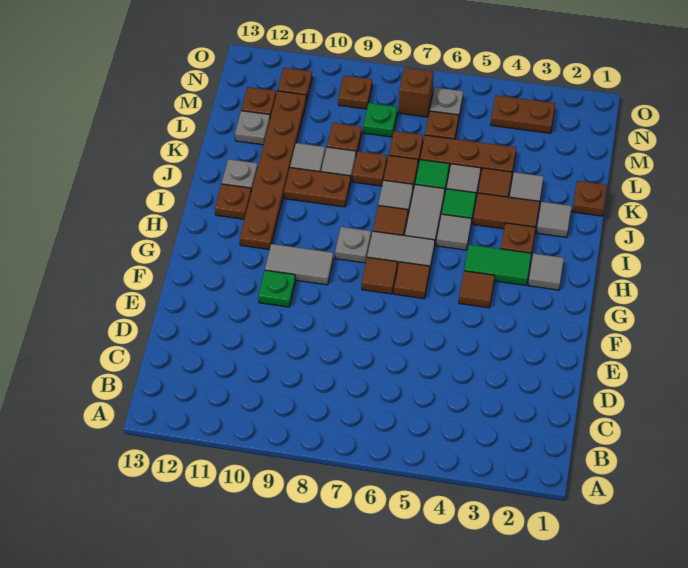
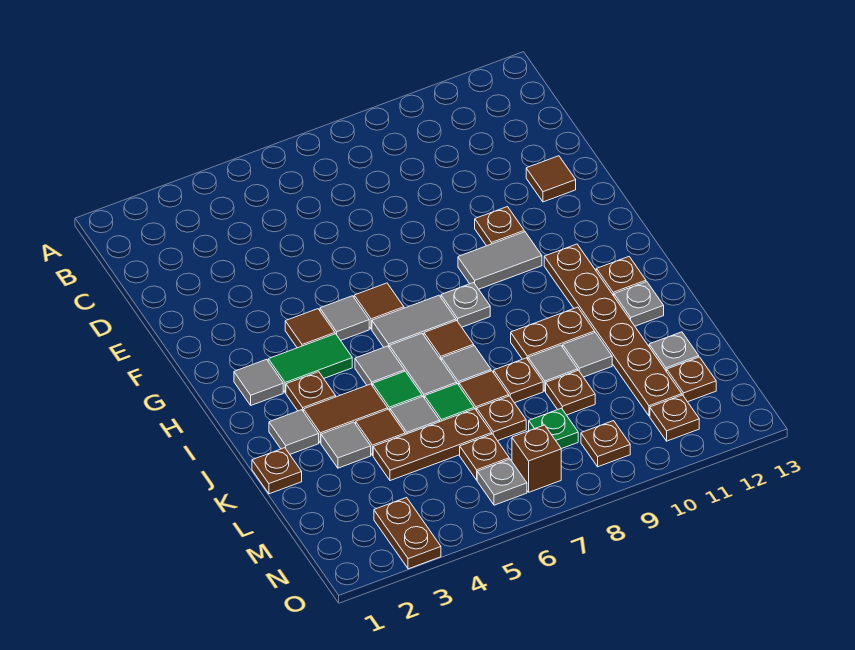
green 1x1 plate [258,270,296,307] -> brown 1x1 plate [475,207,524,246]
none -> grey 1x1 tile [320,296,369,340]
brown 1x1 tile [361,257,397,294] -> brown 1x1 tile moved to [526,156,576,202]
brown 1x2 plate [491,95,555,133] -> brown 1x2 plate turned to [374,498,441,569]

